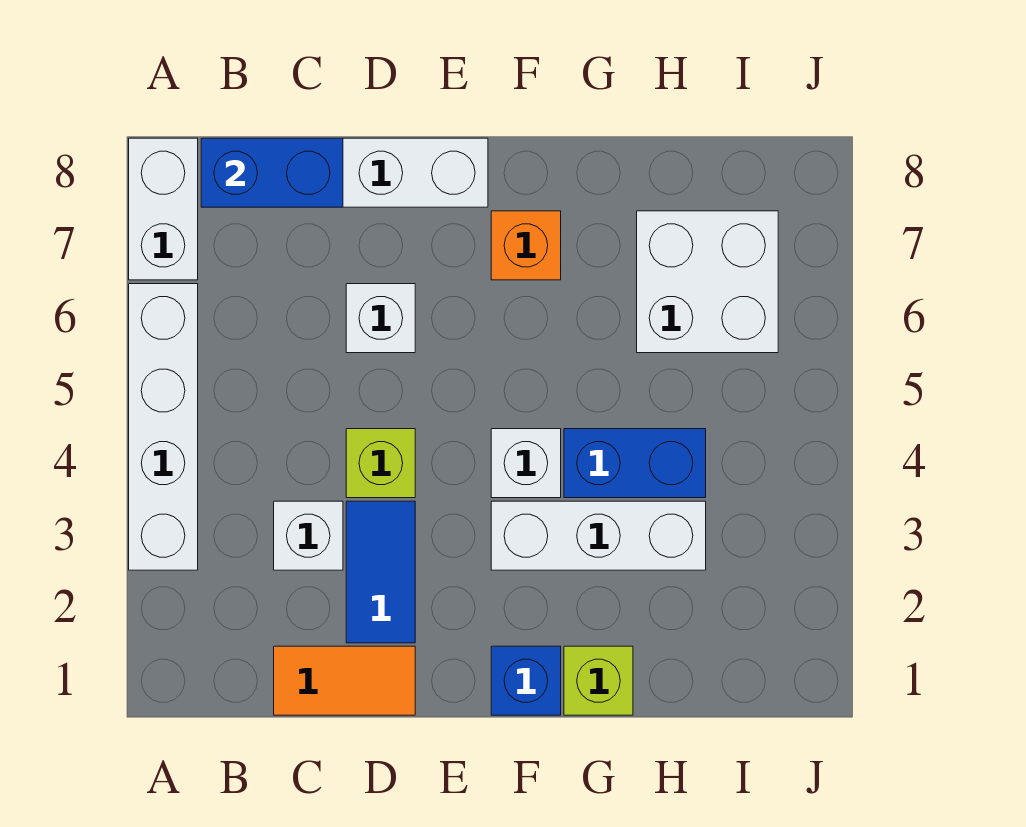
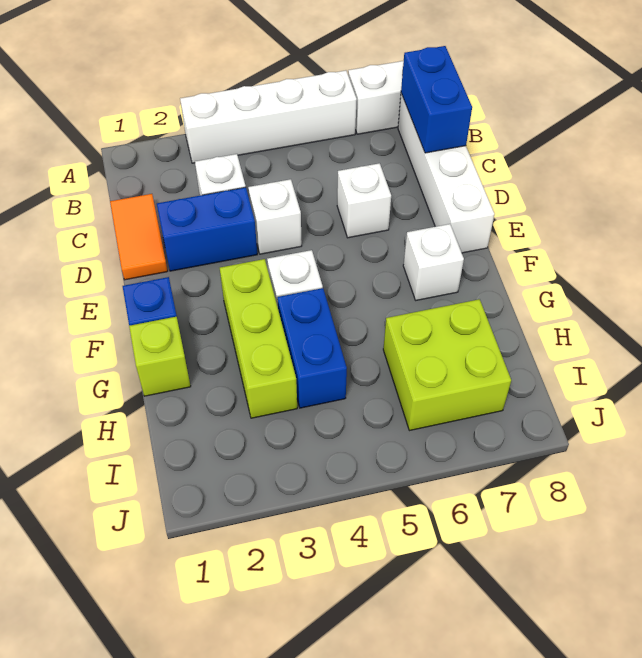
blue 1x2 tile [346,501,415,643] -> blue 1x2 brick [157,187,257,271]
lime 1x1 brick [346,429,415,498] -> white 1x1 brick [248,179,302,254]
white 1x3 brick [491,501,706,570] -> lime 1x3 brick [220,259,297,418]
orange 1x1 brick [491,211,561,280] -> white 1x1 brick [403,224,464,300]
white 2x2 brick [637,211,778,353] -> lime 2x2 brick [383,299,511,431]

